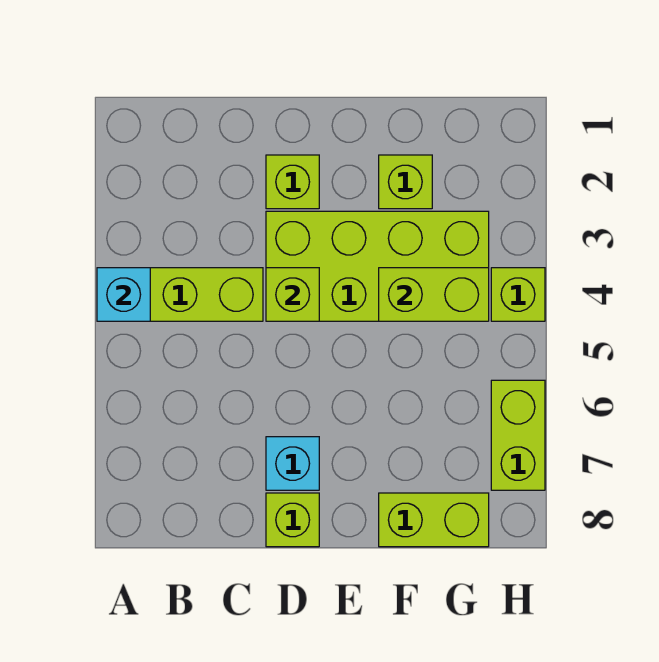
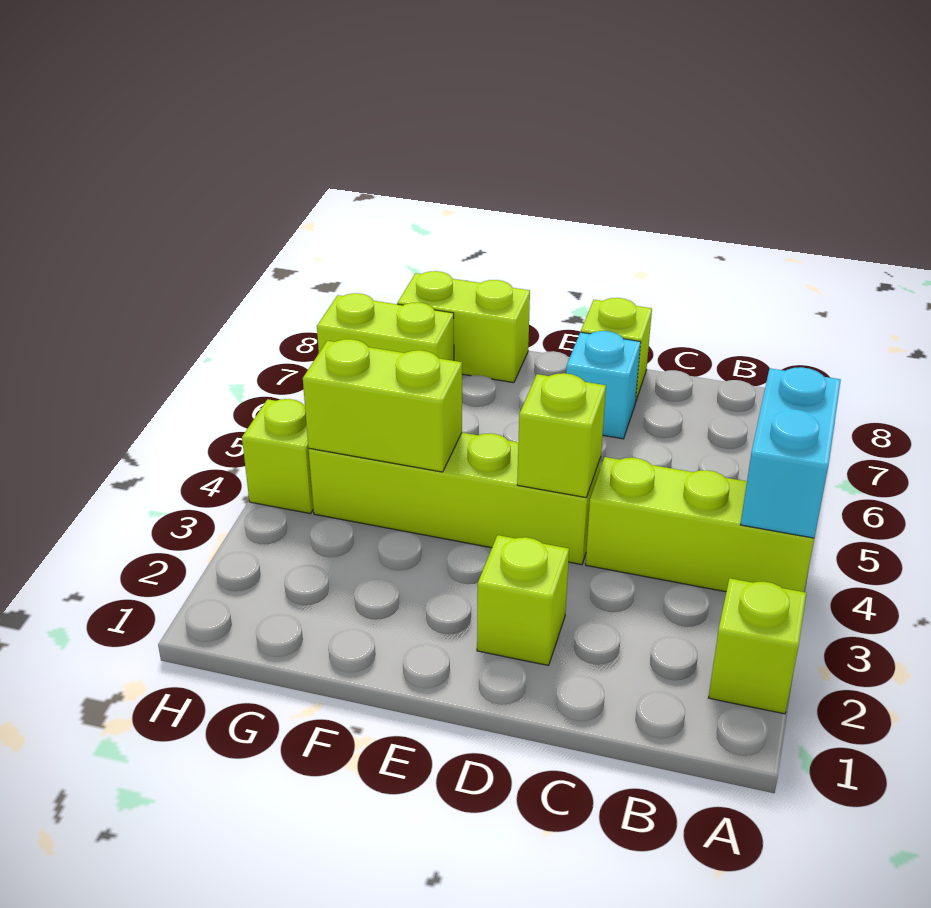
cyan 1x1 brick [97,268,150,321] -> cyan 1x2 brick [741,367,841,538]
lime 2x4 brick [266,211,489,321] -> lime 1x4 brick [309,433,601,565]
lime 1x1 brick [379,155,432,209] -> lime 1x1 brick moved to [709,578,806,714]
lime 1x2 brick [491,380,545,490] -> lime 1x2 brick turned to [317,293,454,361]

